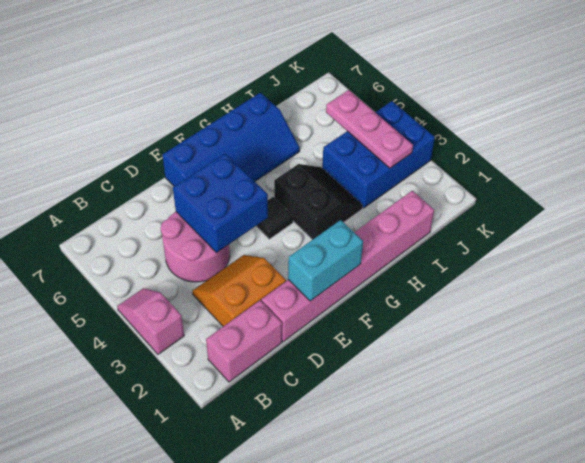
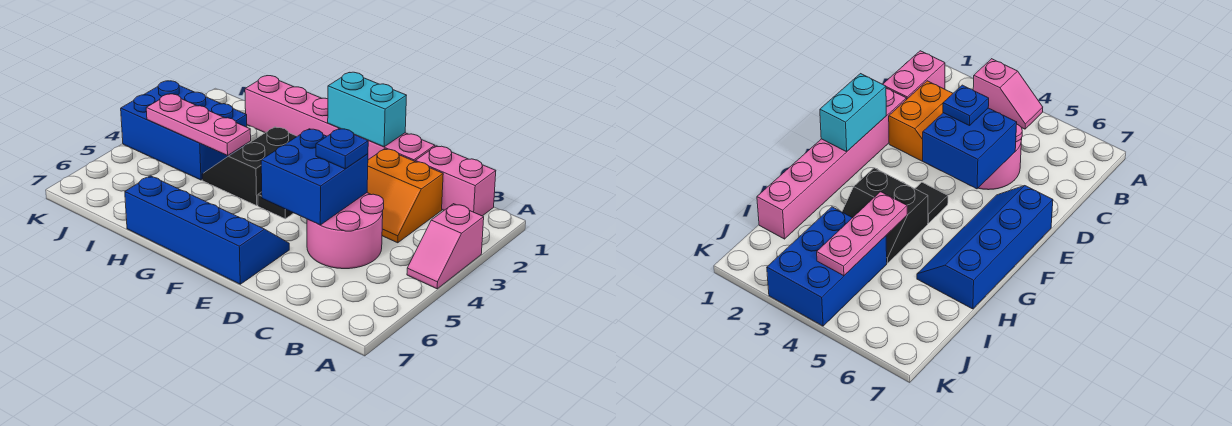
none -> blue 1x1 plate [316,128,368,169]
pink 1x3 plate [326,90,413,168] -> pink 1x3 plate turned to [146,94,251,155]

